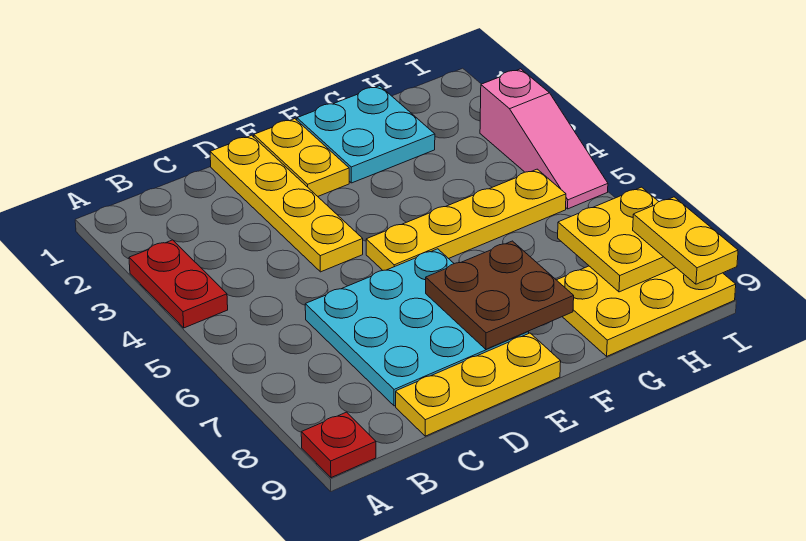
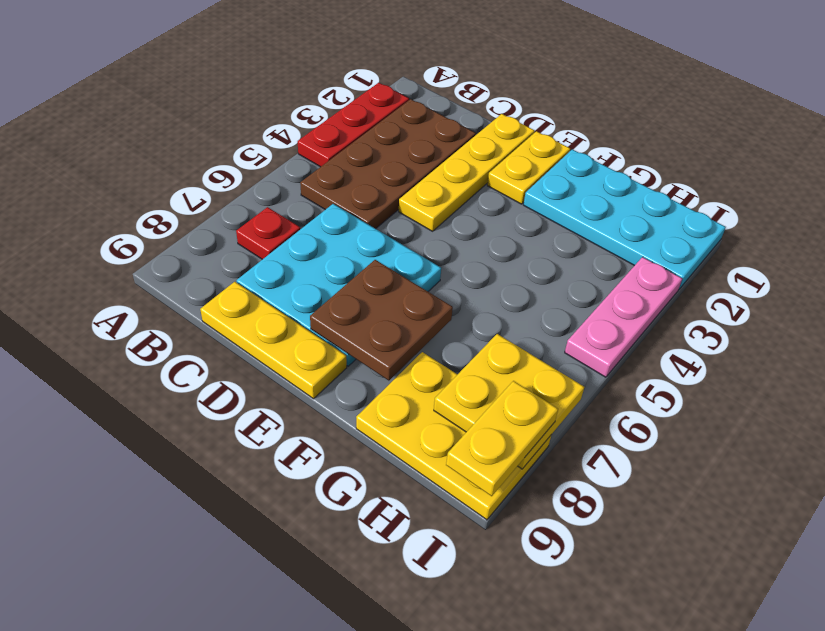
red 1x2 plate [129,240,228,328] -> red 1x3 plate [298,83,409,167]
red 1x1 plate [301,412,376,478] -> red 1x1 plate moved to [236,207,300,259]
none -> brown 2x4 plate [300,99,476,229]
yellow 1x4 plate [366,169,566,270] -> none
cyan 2x2 plate [297,86,435,183] -> cyan 2x4 plate [523,149,726,289]
pink 1x3 slope [480,69,608,209] -> pink 1x3 plate [565,257,682,377]

